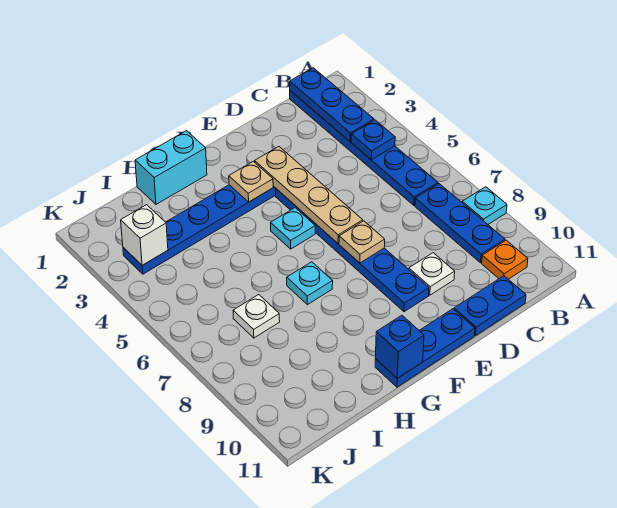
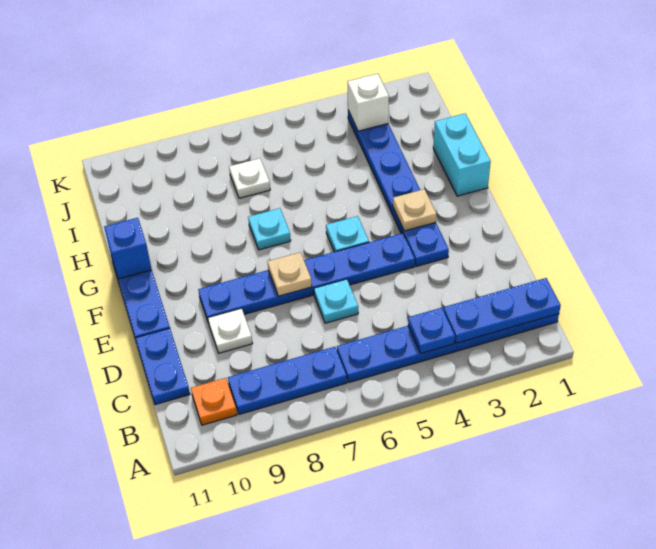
cyan 1x1 plate [462,187,507,224] -> cyan 1x1 plate moved to [314,279,358,323]
tan 1x4 plate [255,147,363,243] -> none

